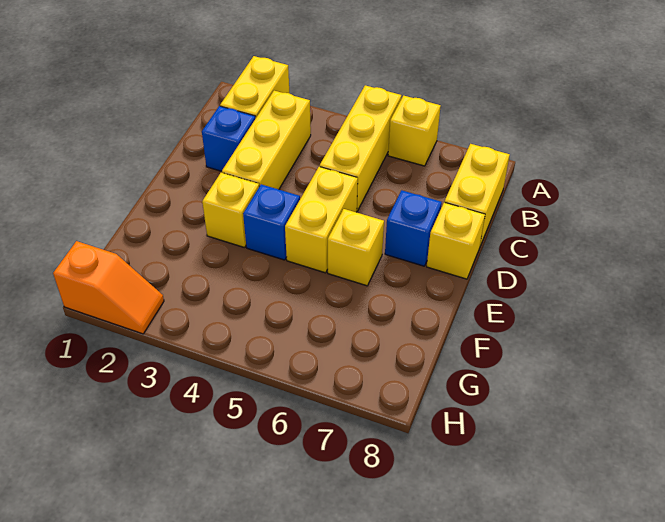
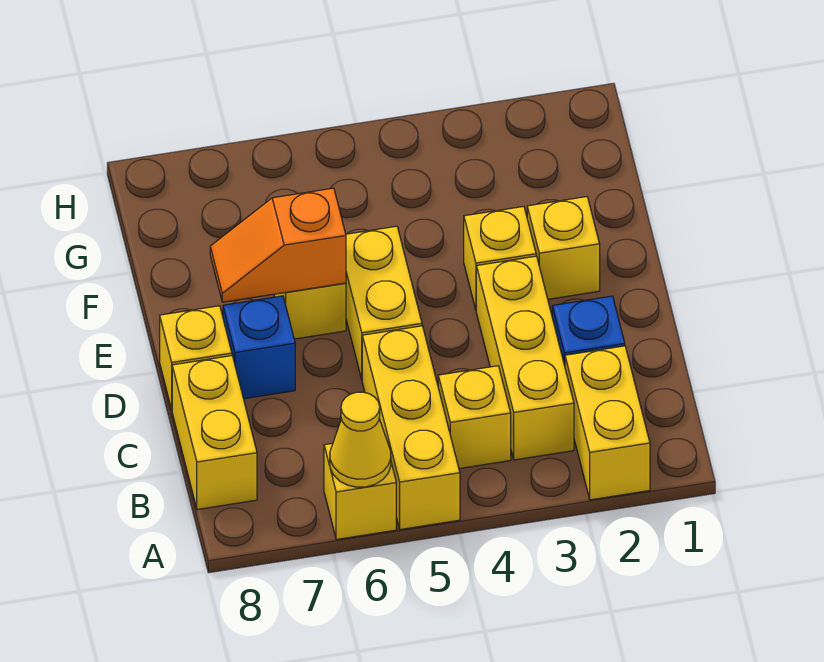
none -> yellow 1x1 cone [330,392,391,487]
none -> yellow 1x1 brick [438,366,511,469]
none -> yellow 1x1 brick [527,197,600,299]
blue 1x1 brick [243,184,300,260] -> none
orange 1x2 slope [53,241,164,334] -> orange 1x2 slope moved to [210,188,346,302]

